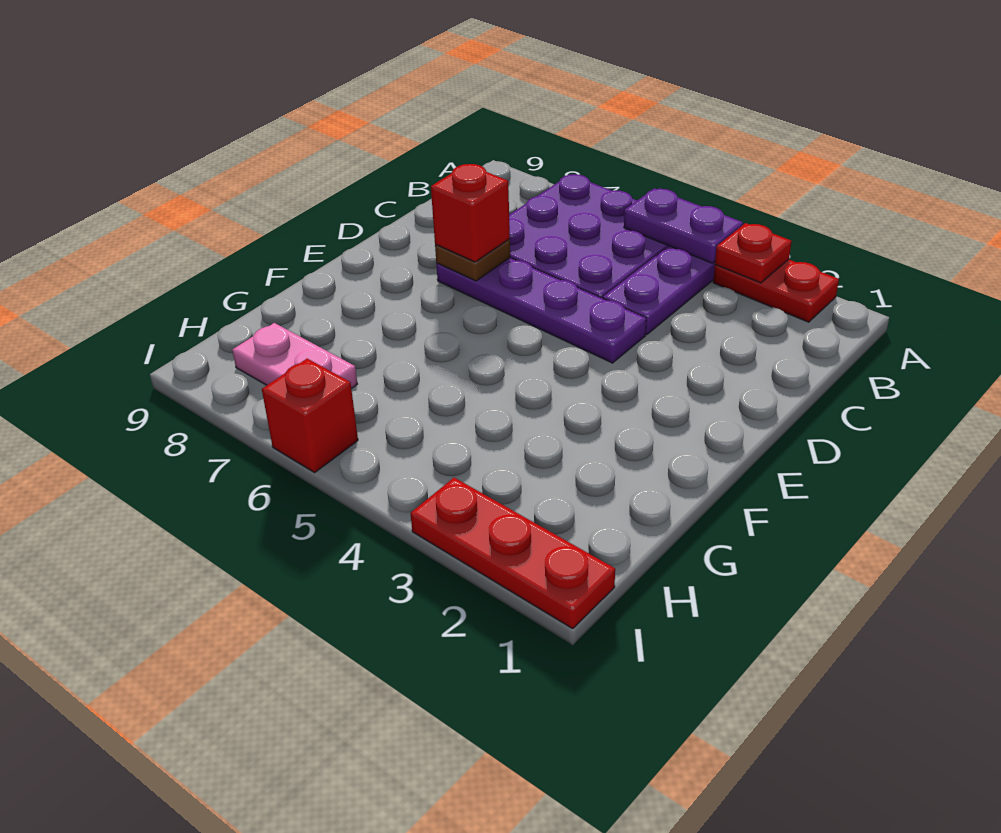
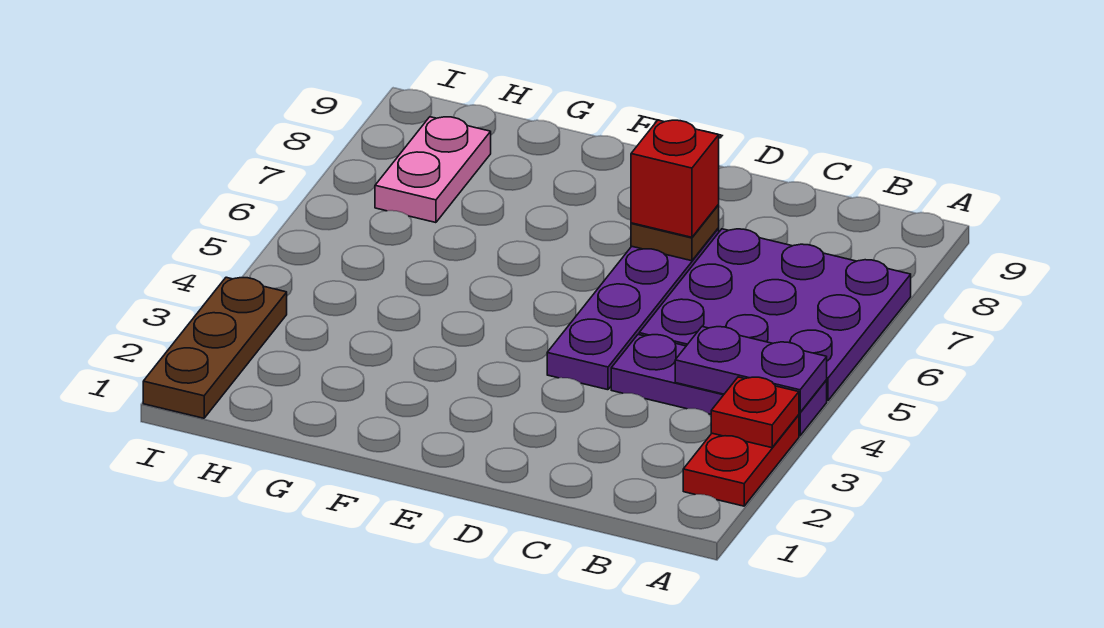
purple 1x2 plate [624,188,743,263] -> purple 1x2 plate turned to [675,327,827,412]
red 1x3 plate [410,478,615,629] -> brown 1x3 plate [143,277,287,418]
red 1x1 brick [262,359,358,472] -> none

